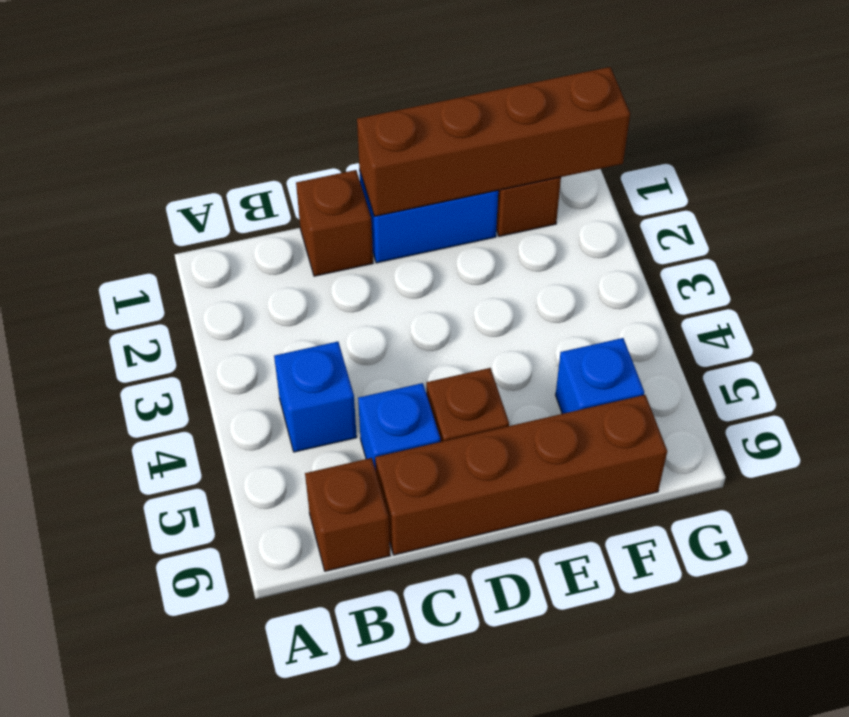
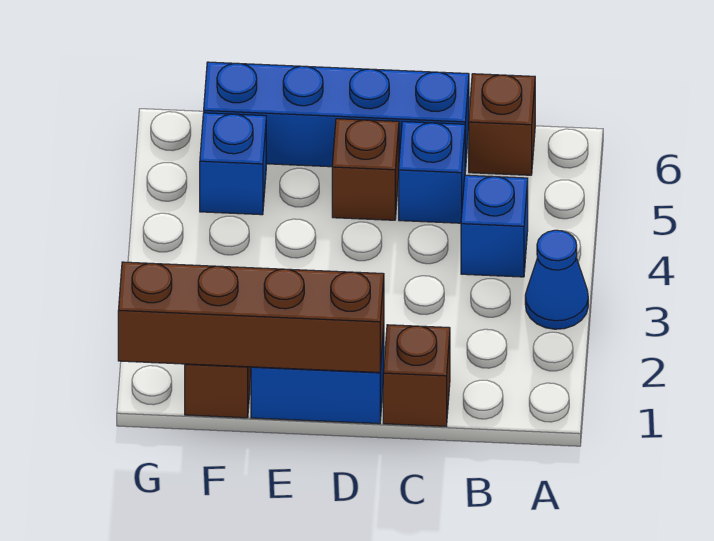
none -> blue 1x1 cone [525,230,588,329]
brown 1x4 brick [375,395,667,555] -> blue 1x4 brick [204,62,469,171]

